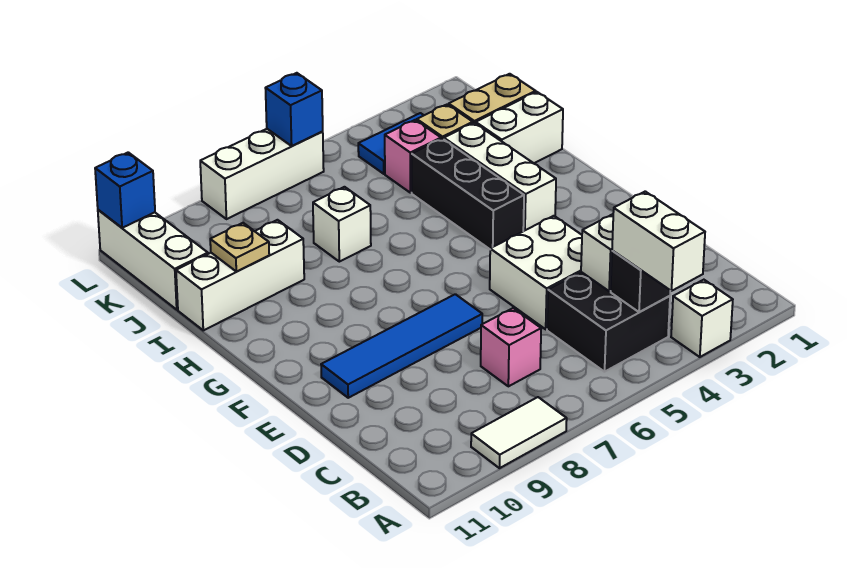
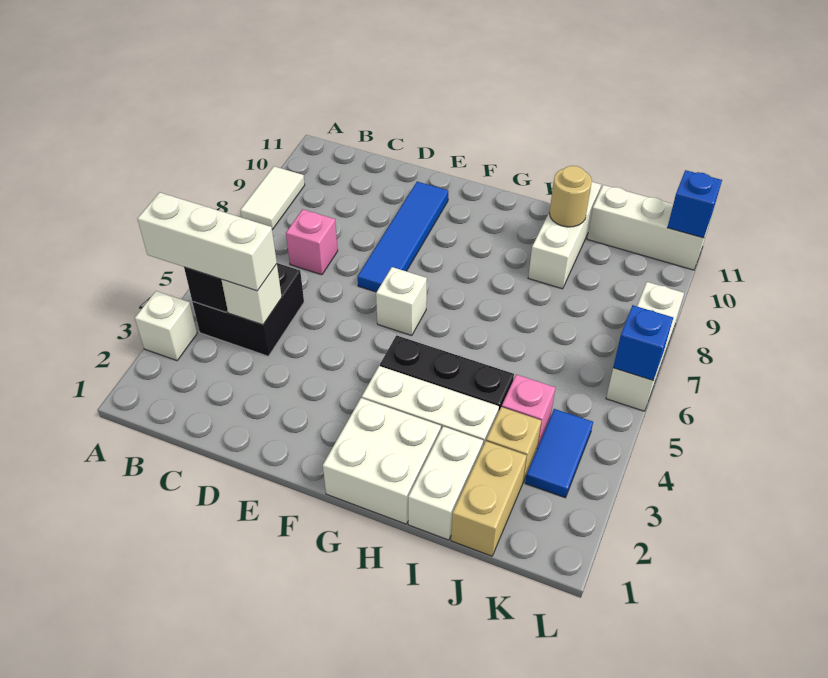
white 1x2 brick [612,191,705,291] -> white 1x3 brick [137,192,277,291]
white 2x2 brick [490,216,582,329] -> white 2x2 brick moved to [323,398,441,524]
white 1x1 brick [313,187,371,262] -> white 1x1 brick moved to [376,267,427,336]
tan 1x1 plate [210,223,269,272] -> tan 1x1 round brick [549,166,592,227]

